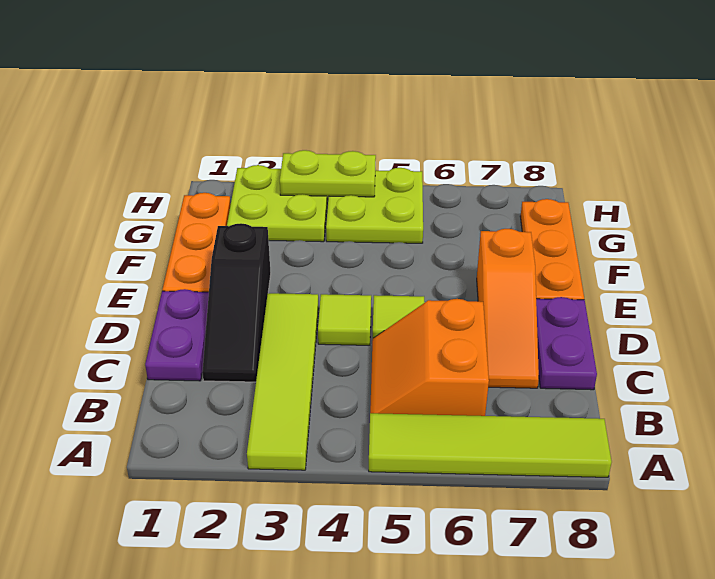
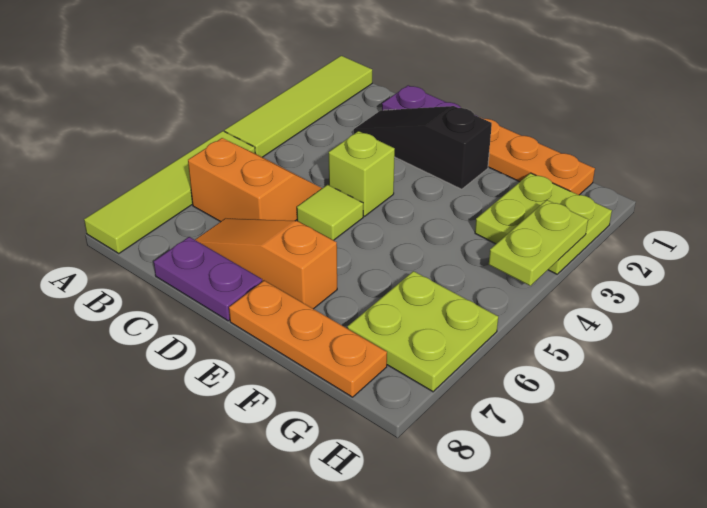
lime 1x4 tile [247,293,319,470] -> lime 1x4 tile turned to [224,56,372,157]
lime 1x1 tile [318,294,371,345] -> lime 1x1 brick [329,131,395,216]
lime 2x2 plate [326,168,423,243] -> lime 2x2 plate moved to [347,271,498,392]

